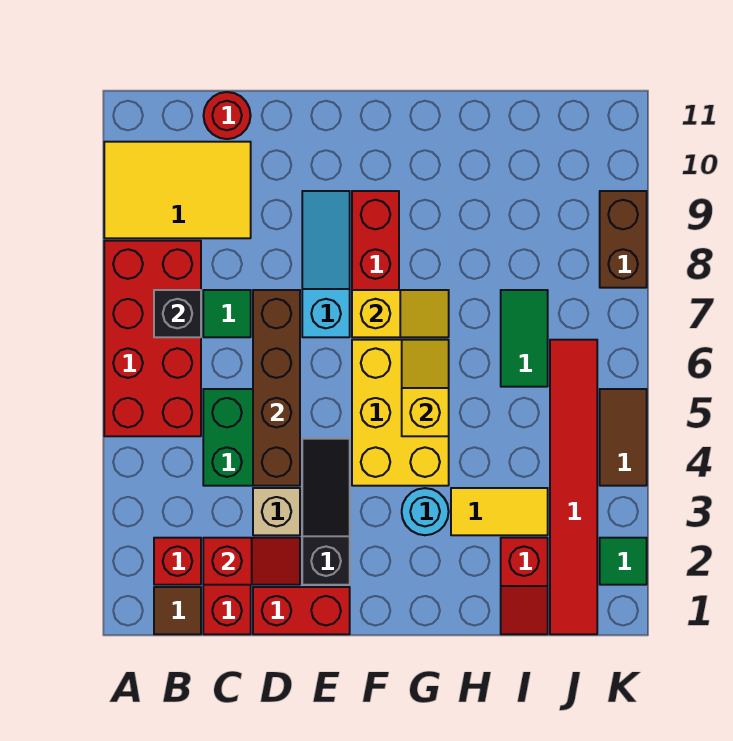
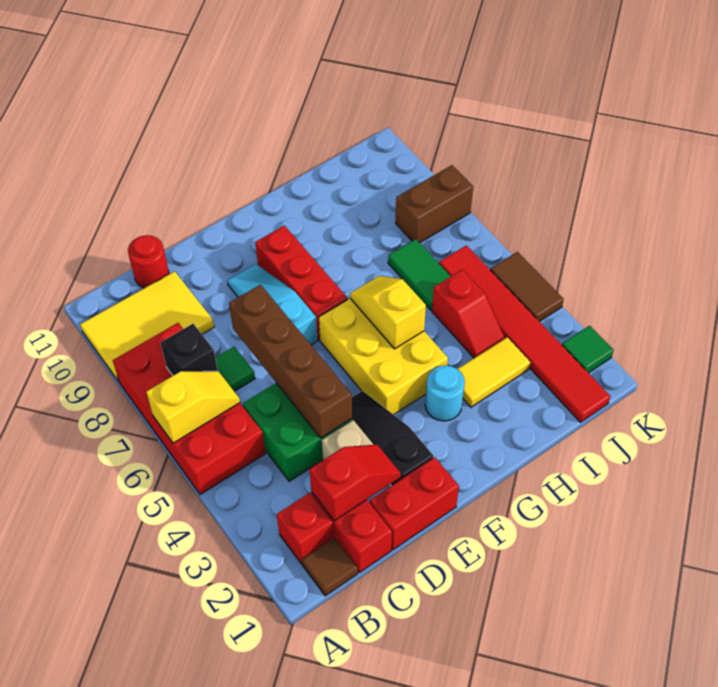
yellow 1x2 slope [352,290,449,337] -> yellow 1x2 slope moved to [146,371,240,443]
red 1x2 slope [501,538,548,634] -> red 1x2 slope moved to [432,270,505,358]
brown 1x2 brick [600,191,647,288] -> brown 1x2 brick turned to [396,165,473,243]

